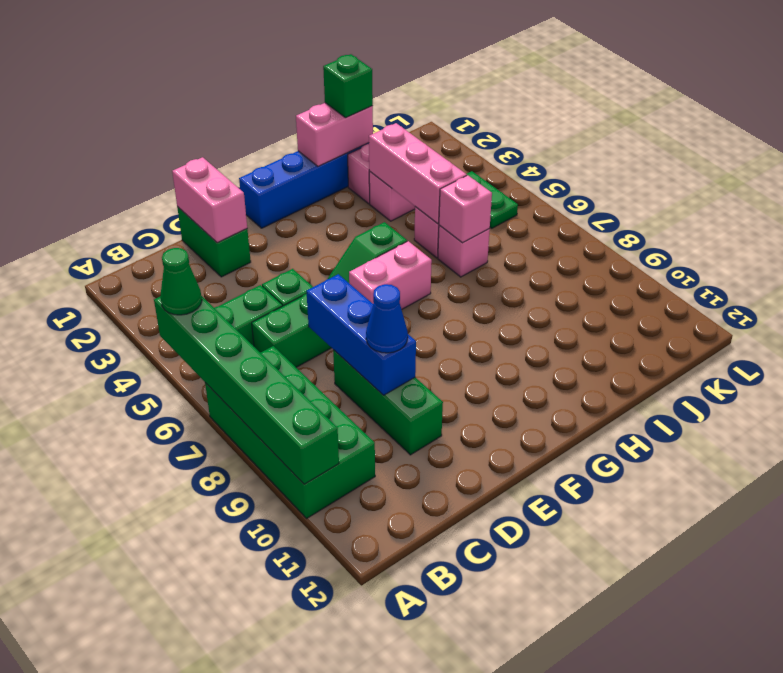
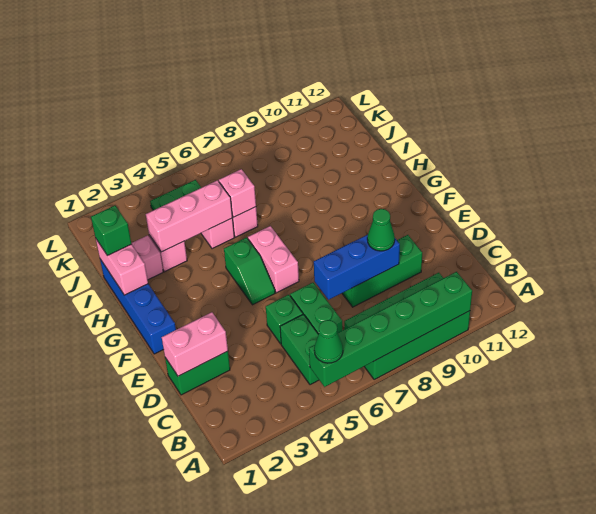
blue 1x1 cone [366,284,408,353] -> green 1x1 cone [367,209,395,251]

